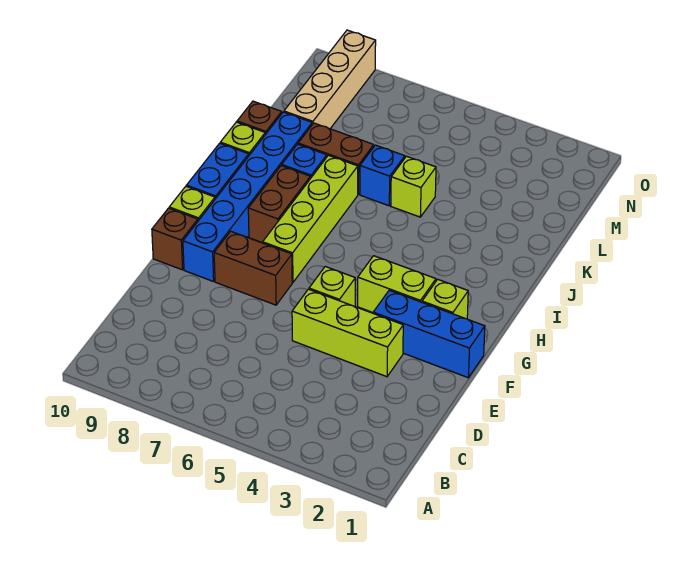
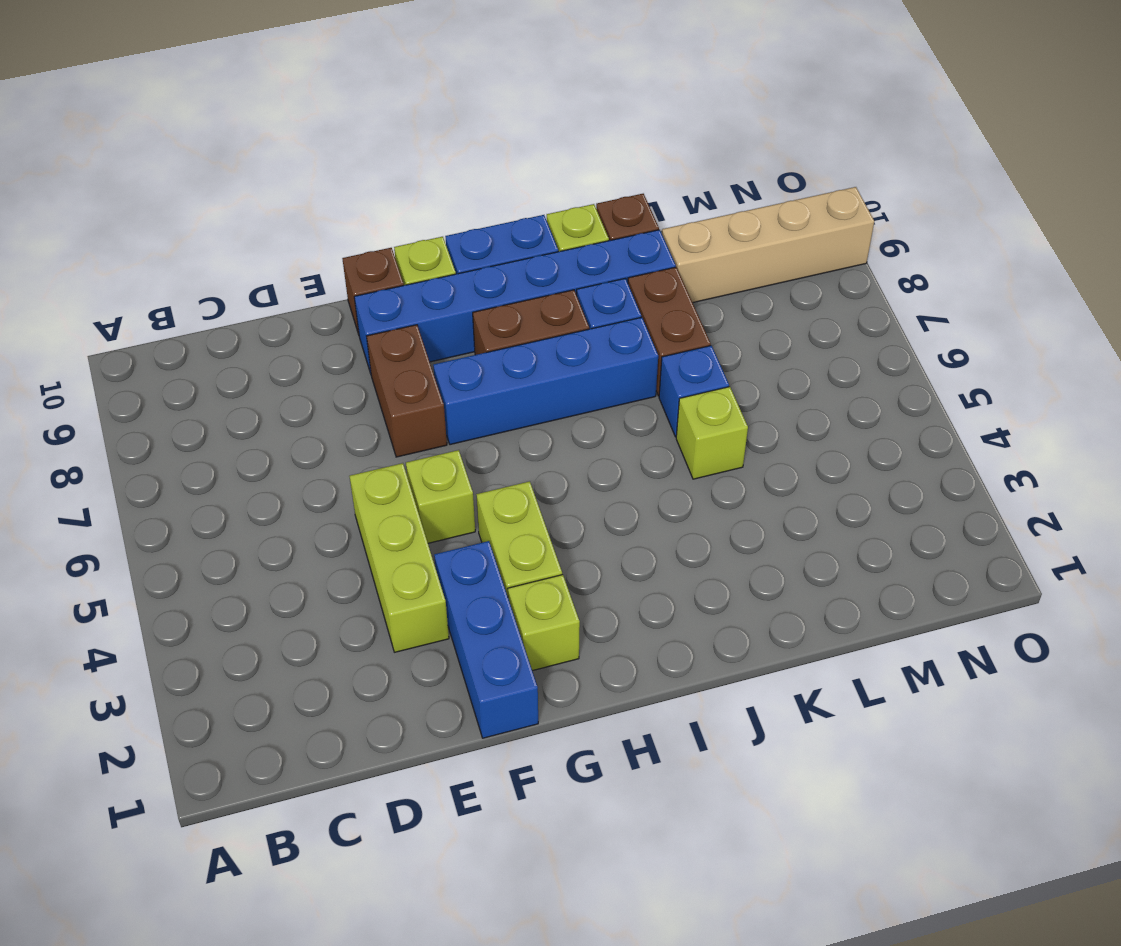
lime 1x4 brick [263,155,358,283] -> blue 1x4 brick [433,317,658,445]

